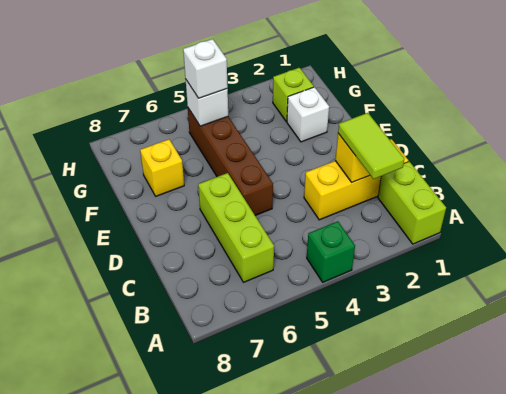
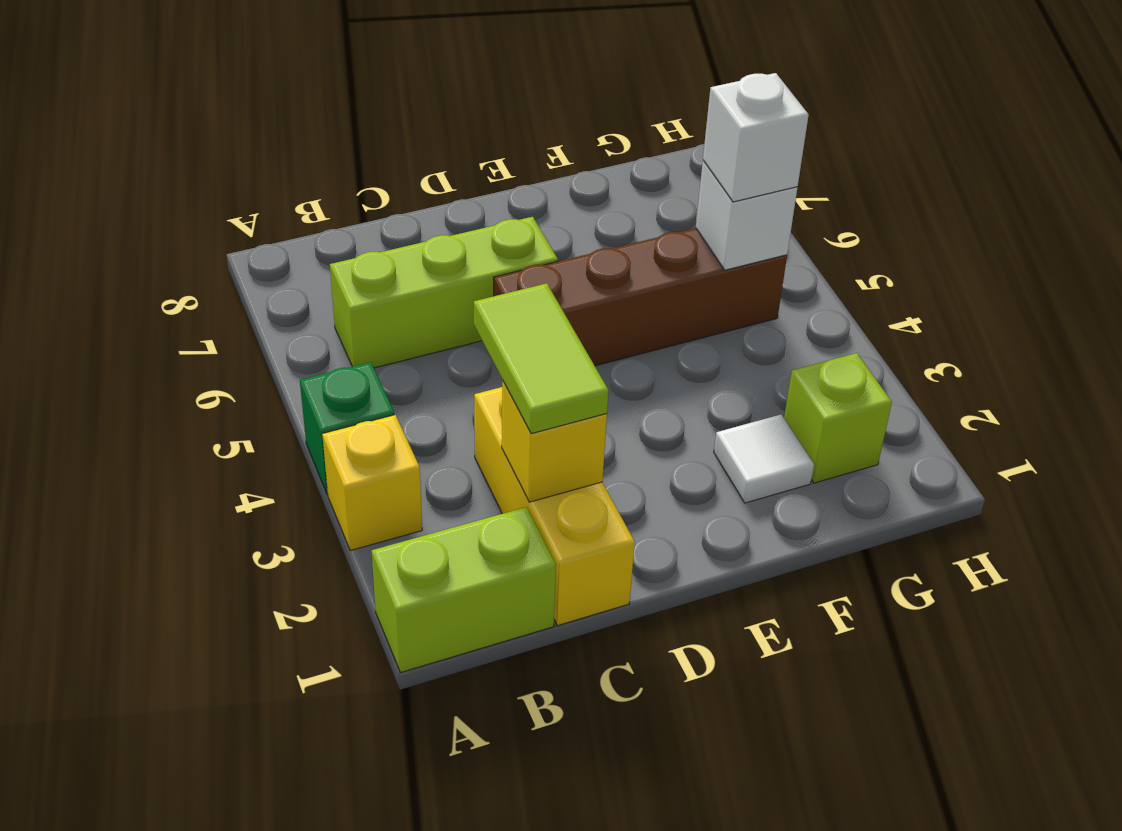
lime 1x2 tile [338,113,404,179] -> lime 1x2 tile turned to [474,283,609,434]
white 1x1 brick [287,87,329,142] -> white 1x1 tile [714,414,814,503]
yellow 1x1 brick [140,139,184,196] -> yellow 1x1 brick moved to [322,415,422,551]

